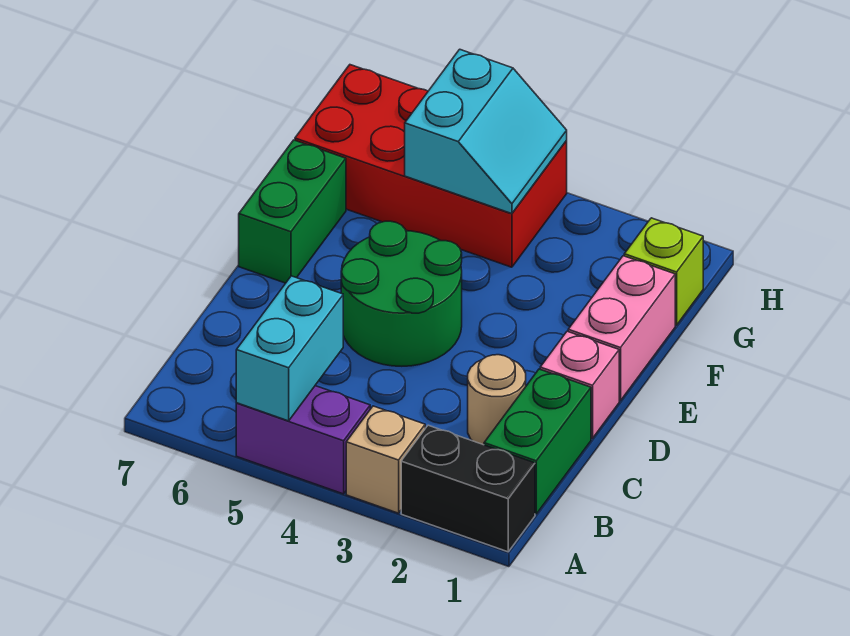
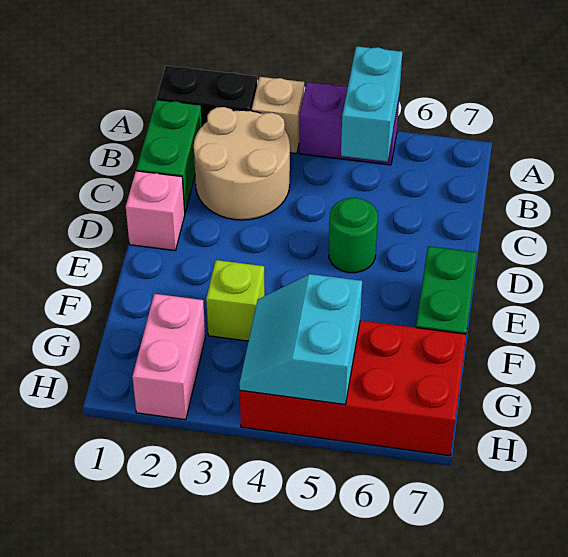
tan 1x1 round brick [468,355,526,445] -> tan 2x2 round brick [194,107,290,220]
green 2x2 round brick [341,221,462,366] -> green 1x1 round brick [329,198,378,273]
pink 1x2 brick [568,256,675,401] -> pink 1x2 brick moved to [132,294,205,420]
lime 1x1 brick [624,218,703,325] -> lime 1x1 brick moved to [206,260,265,341]

